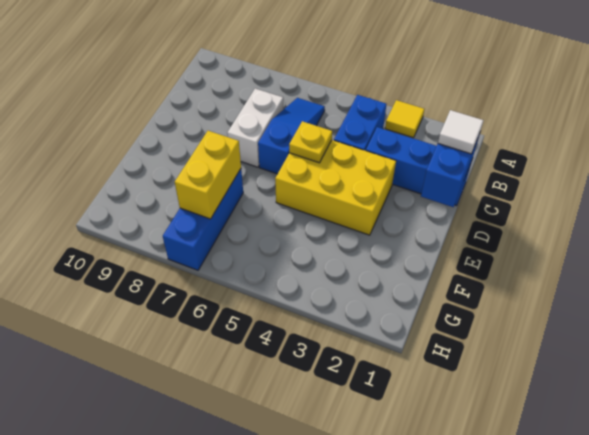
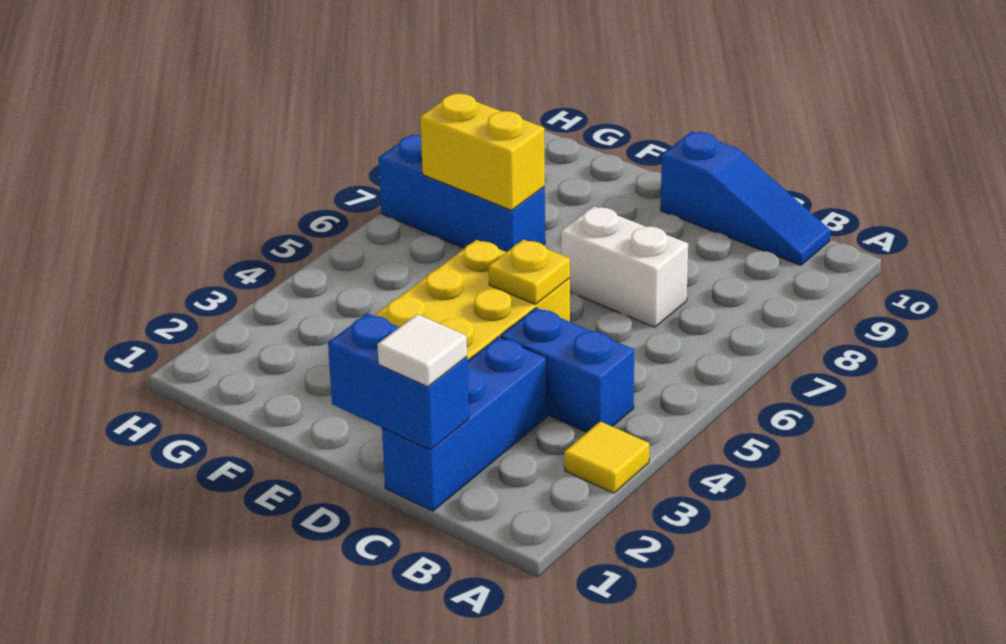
blue 1x3 slope [258,98,325,174] -> blue 1x3 slope moved to [661,132,831,265]

